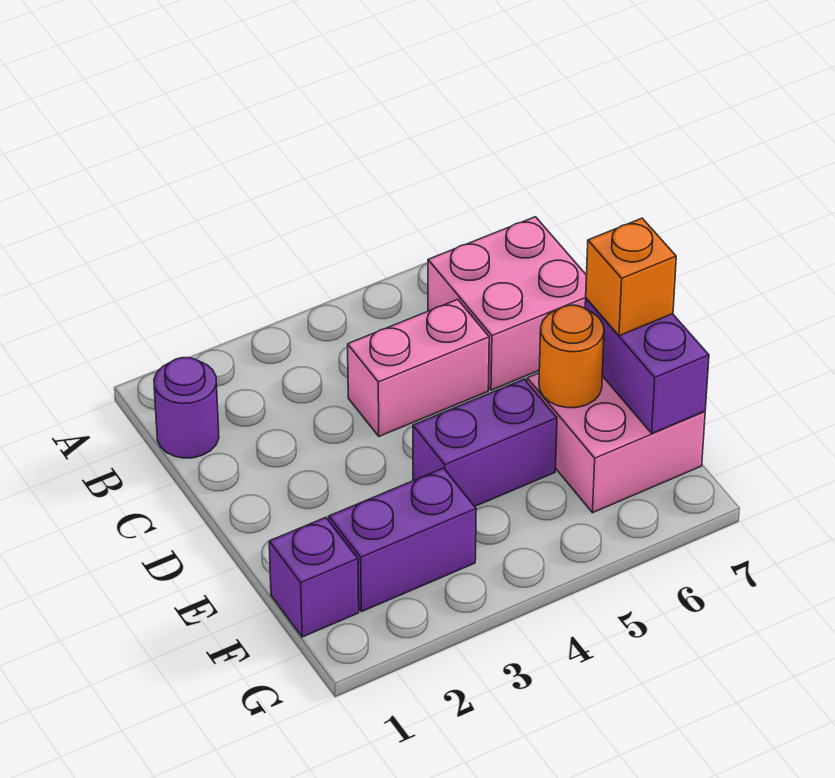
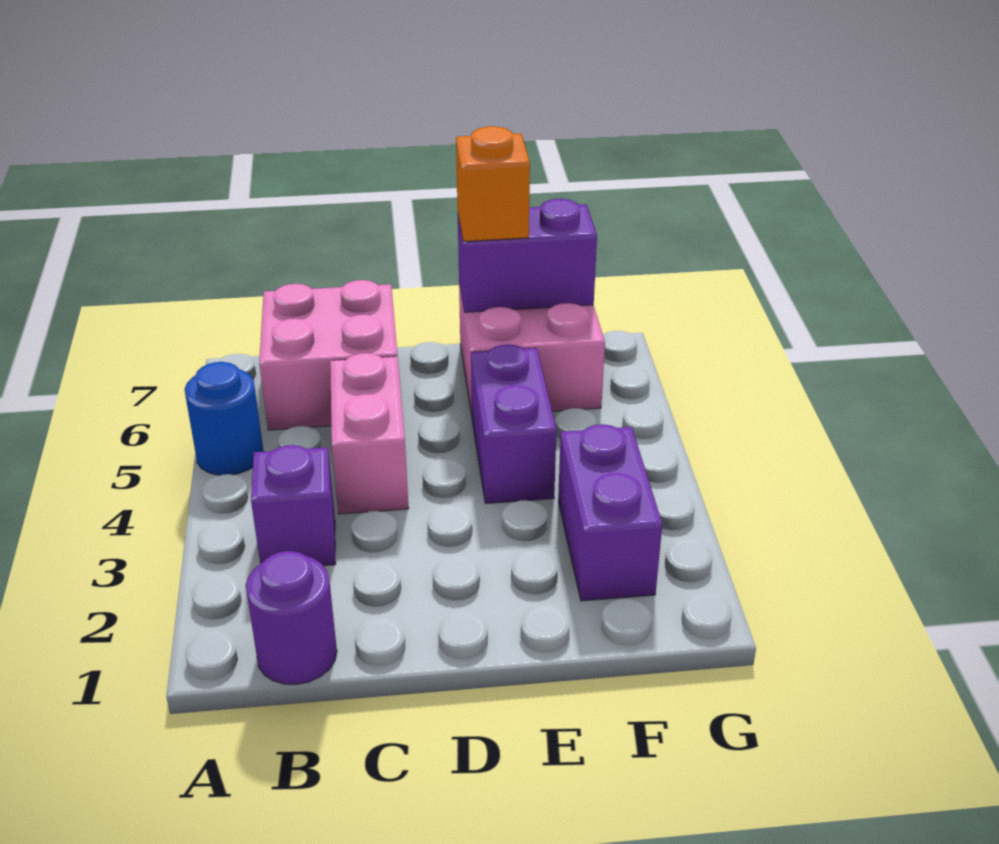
none -> blue 1x1 round brick [185,362,264,475]
orange 1x1 round brick [539,305,604,408] -> none
purple 1x1 brick [269,517,359,637] -> purple 1x1 brick moved to [251,445,336,566]

